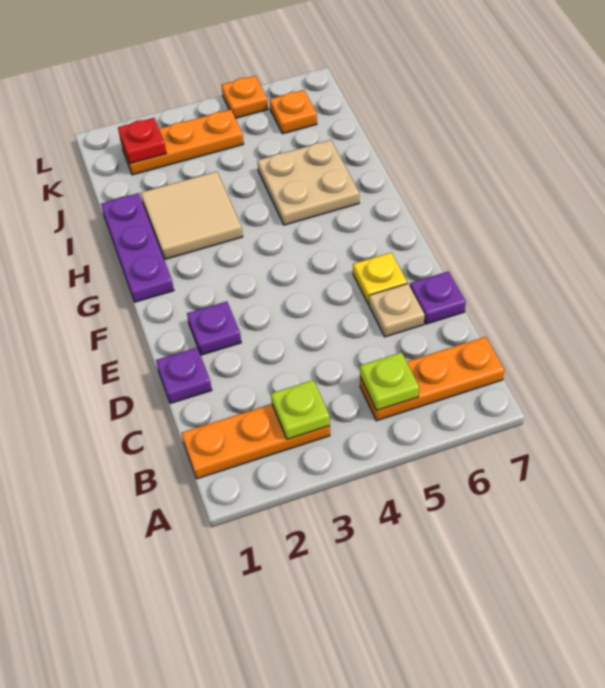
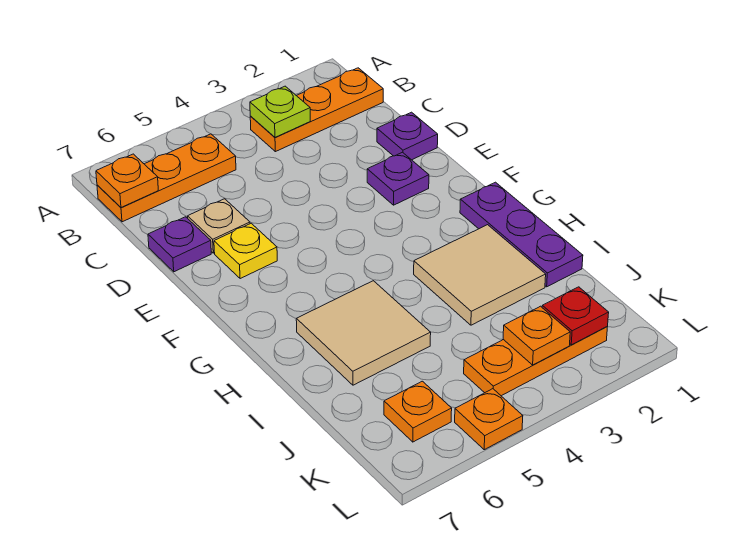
lime 1x1 plate [360,352,419,410] -> none
none -> orange 1x1 plate [96,154,158,207]
tan 2x2 plate [257,140,359,225] -> tan 2x2 tile [296,281,431,385]
none -> orange 1x1 plate [503,306,570,365]

